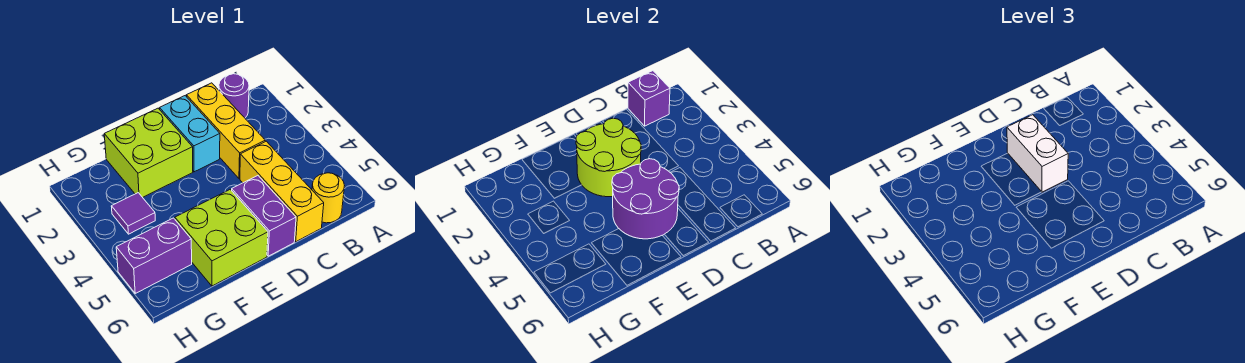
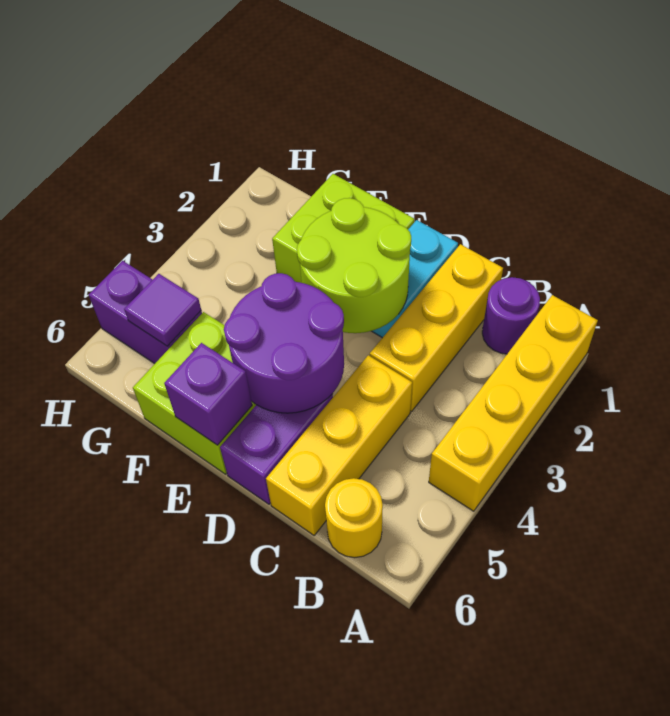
none -> yellow 1x4 brick [429,295,598,511]
purple 1x1 brick [628,71,670,126] -> purple 1x1 brick moved to [164,343,252,445]
white 1x2 brick [1007,115,1068,192] -> none
purple 1x1 tile [111,193,155,234] -> purple 1x1 tile moved to [124,274,201,346]

